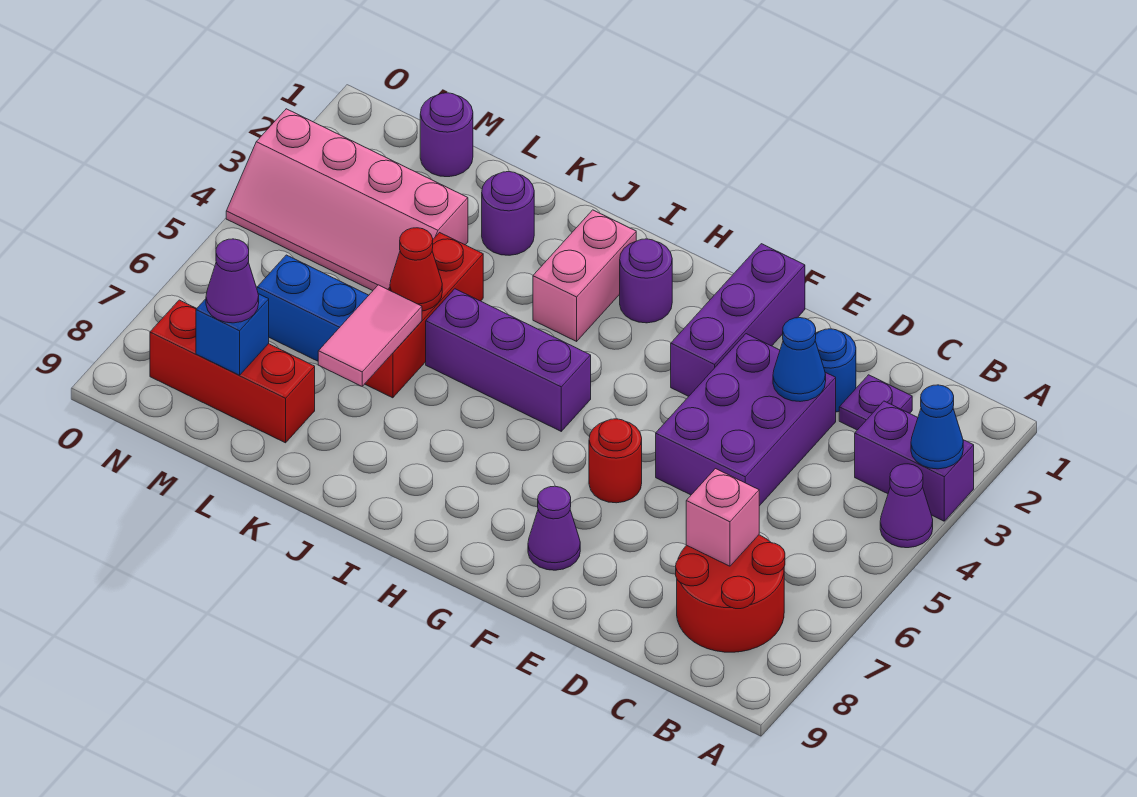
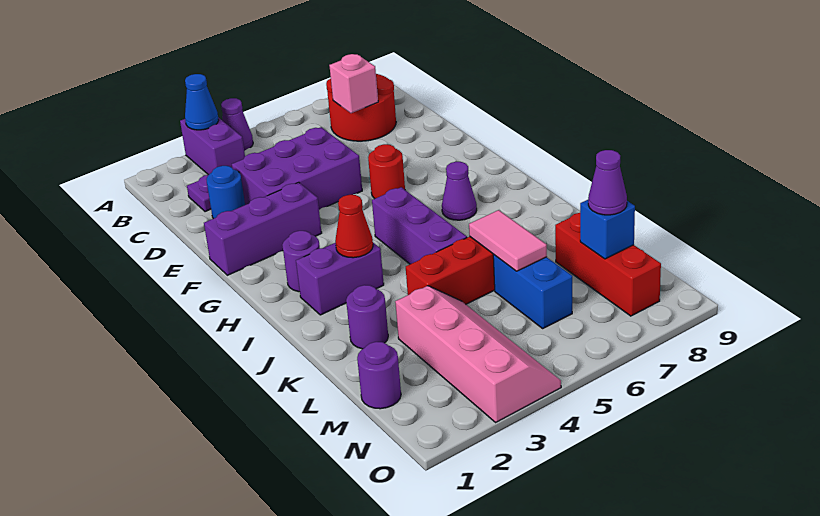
blue 1x1 cone [773,318,826,402] -> none
purple 1x1 cone [528,486,580,570] -> purple 1x1 cone moved to [442,162,477,220]
pink 1x2 brick [533,210,636,341] -> purple 1x2 brick [296,243,384,315]
red 1x1 cone [390,228,442,311] -> red 1x1 cone moved to [335,195,373,258]
pink 1x2 tile [318,285,422,386] -> pink 1x2 tile turned to [469,210,547,271]

